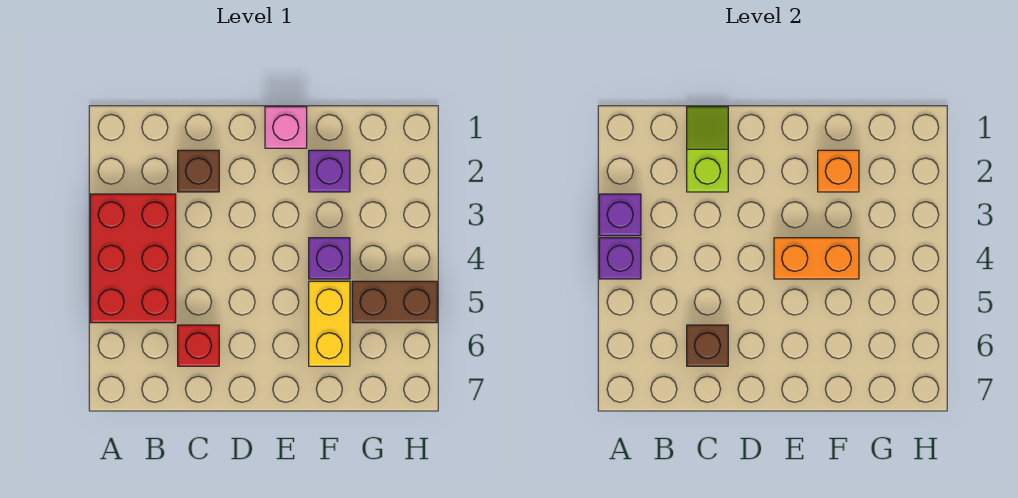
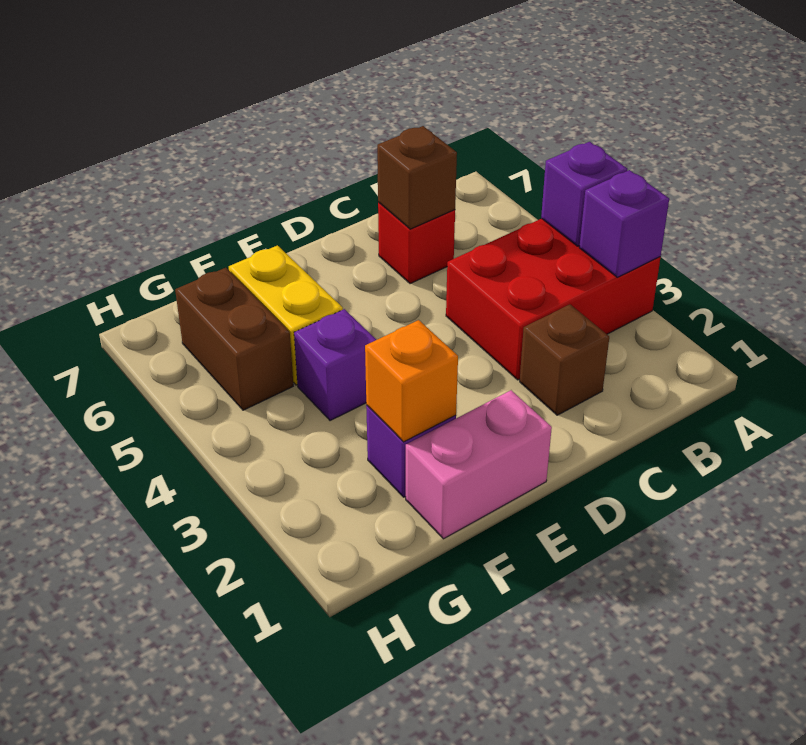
red 2x3 brick [90,194,176,323] -> red 2x3 brick turned to [446,219,661,380]
lime 1x2 slope [687,107,728,192] -> none
pink 1x1 brick [265,107,307,148] -> pink 1x2 brick [406,390,552,539]
orange 1x2 brick [774,238,859,279] -> none
brown 1x2 brick [352,281,437,323] -> brown 1x2 brick turned to [175,268,293,410]

